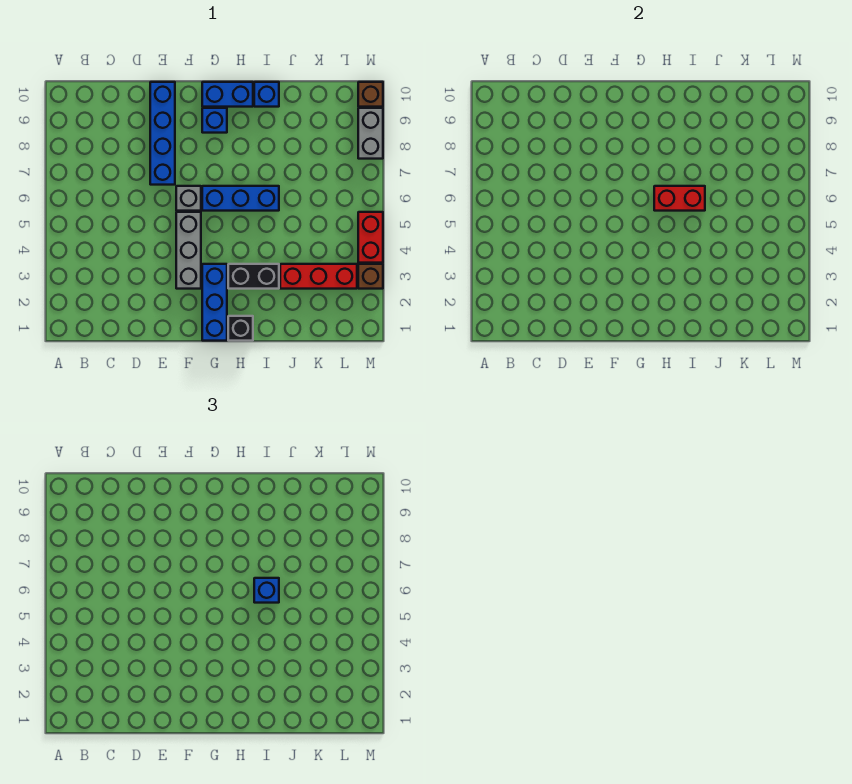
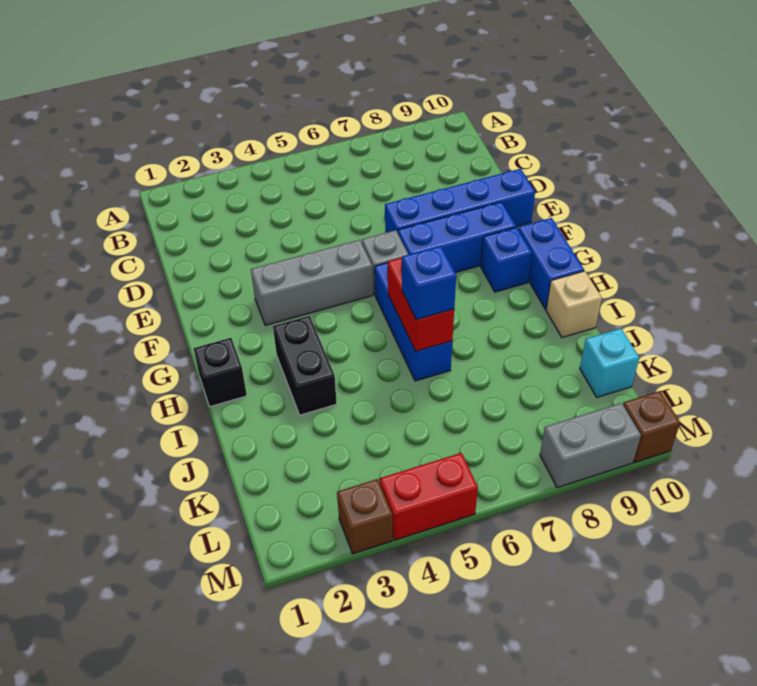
blue 1x3 brick [202,264,227,341] -> blue 1x3 brick moved to [398,202,516,273]
blue 1x1 brick [254,82,279,107] -> tan 1x1 brick [546,271,602,338]
red 1x3 brick [280,264,357,289] -> none
none -> cyan 1x1 brick [580,329,639,397]

